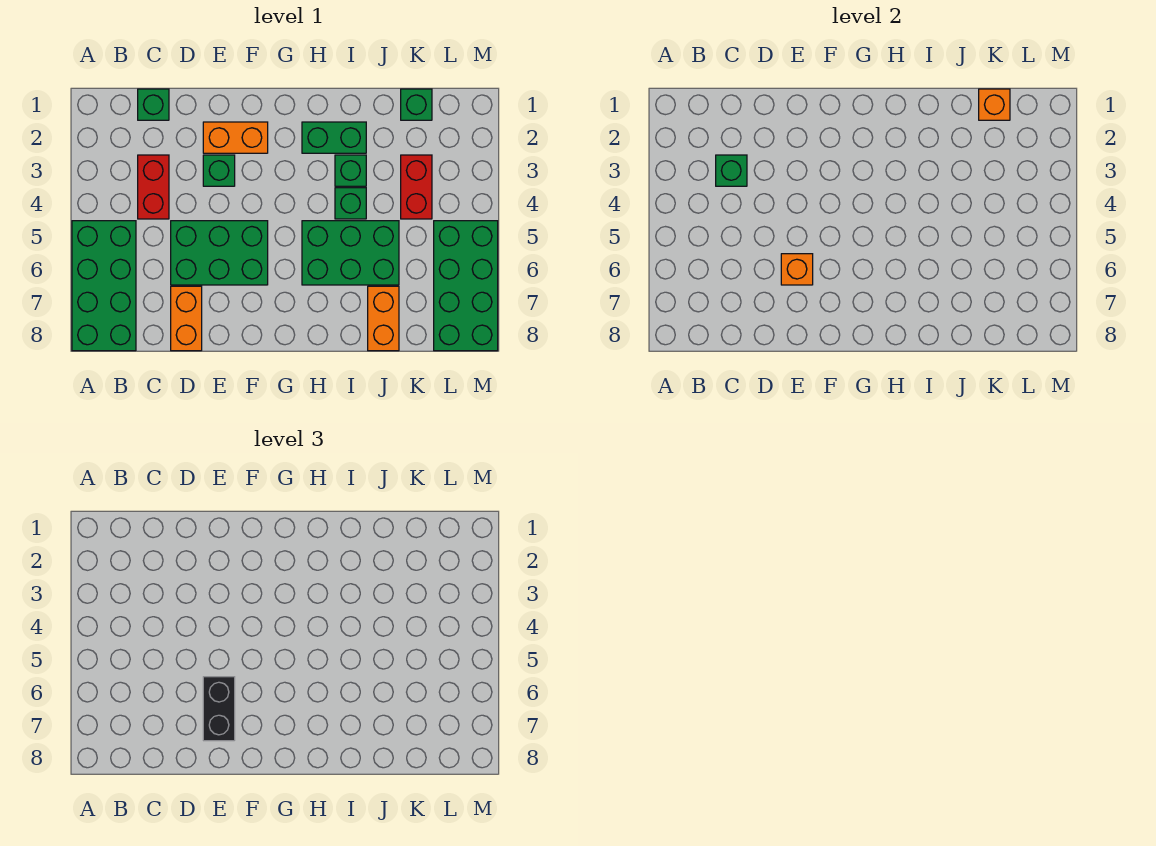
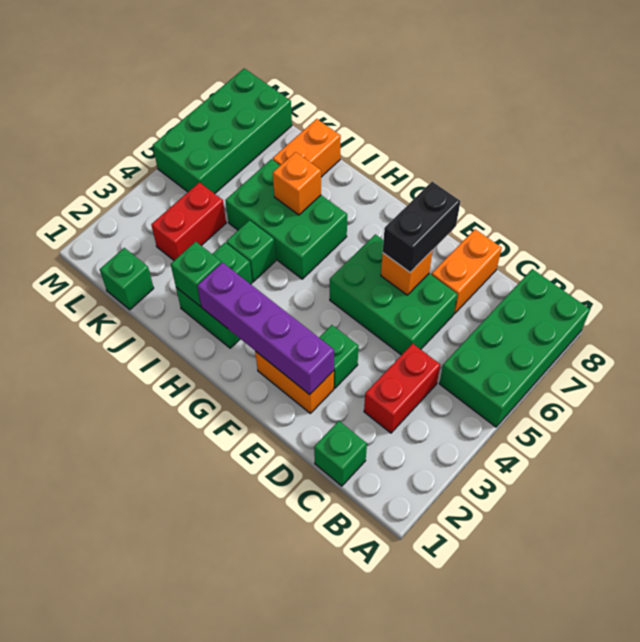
green 1x1 brick [716,155,747,186] -> green 1x1 brick moved to [171,242,221,306]
none -> purple 1x4 brick [197,263,334,395]
orange 1x1 brick [979,89,1010,120] -> orange 1x1 brick moved to [273,152,321,215]

